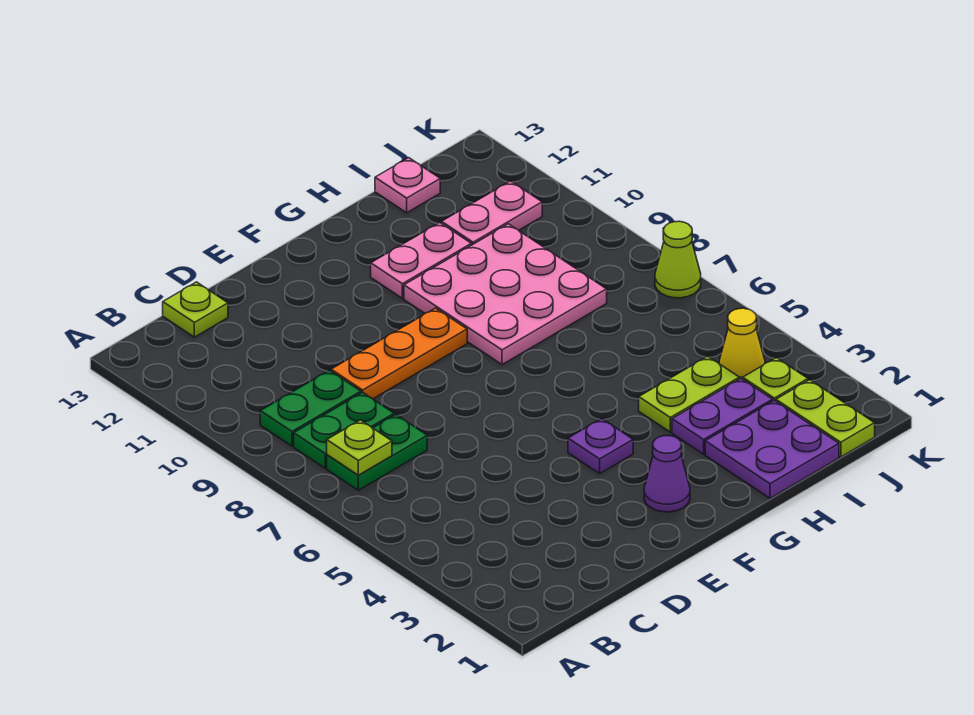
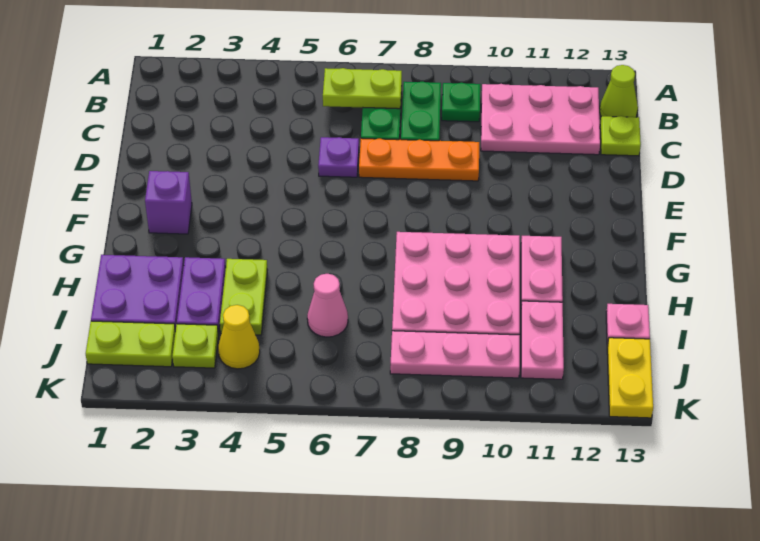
lime 1x1 plate [327,420,392,475] -> lime 1x2 plate [323,68,402,109]
green 1x2 plate [260,370,361,446] -> green 1x1 plate [442,83,480,122]
none -> pink 2x3 plate [481,84,600,155]
orange 1x3 plate [331,308,467,399] -> orange 1x3 plate turned to [359,138,479,181]
purple 1x1 cone [644,436,690,512] -> purple 1x1 brick [145,171,192,234]
purple 1x1 plate [568,418,633,474] -> purple 1x1 plate moved to [318,137,359,177]
none -> pink 1x1 cone [307,274,348,337]
none -> pink 1x3 plate [390,331,520,378]
none -> yellow 1x2 plate [607,338,653,418]
lime 1x1 cone [655,221,701,298] -> lime 1x1 cone moved to [600,65,638,117]

